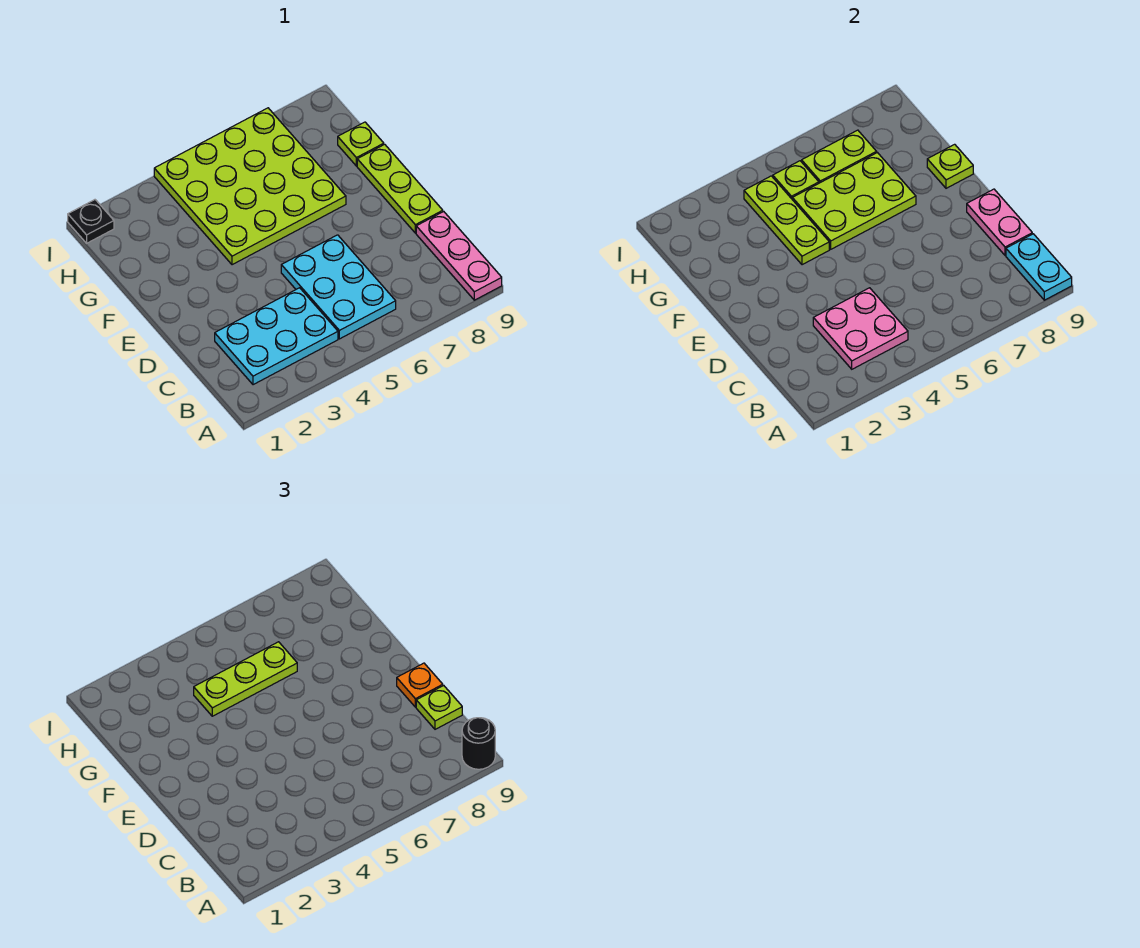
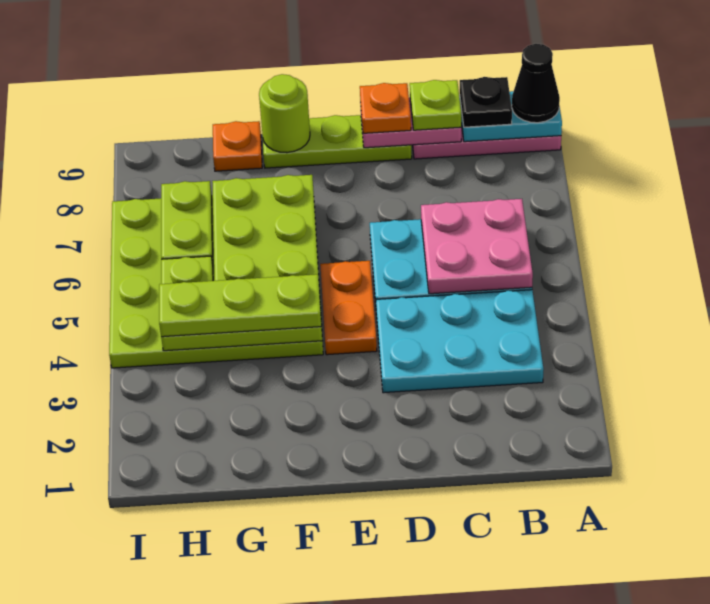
black 1x1 round brick [462,718,495,769] -> black 1x1 cone [512,44,560,123]
cyan 2x3 plate [215,288,338,385] -> cyan 2x3 plate turned to [376,290,544,393]
pink 2x2 plate [813,288,908,369] -> pink 2x2 plate moved to [421,199,533,294]
none -> orange 1x2 plate [320,261,377,355]
lime 1x1 plate [927,144,973,188] -> lime 1x1 round brick [259,74,310,153]
lime 1x3 plate [194,642,297,716] -> lime 1x3 plate turned to [159,274,321,337]
lime 1x1 plate [338,122,384,166] -> orange 1x1 plate [213,121,262,171]
black 1x1 plate [68,200,114,243] -> black 1x1 plate moved to [460,77,512,127]

